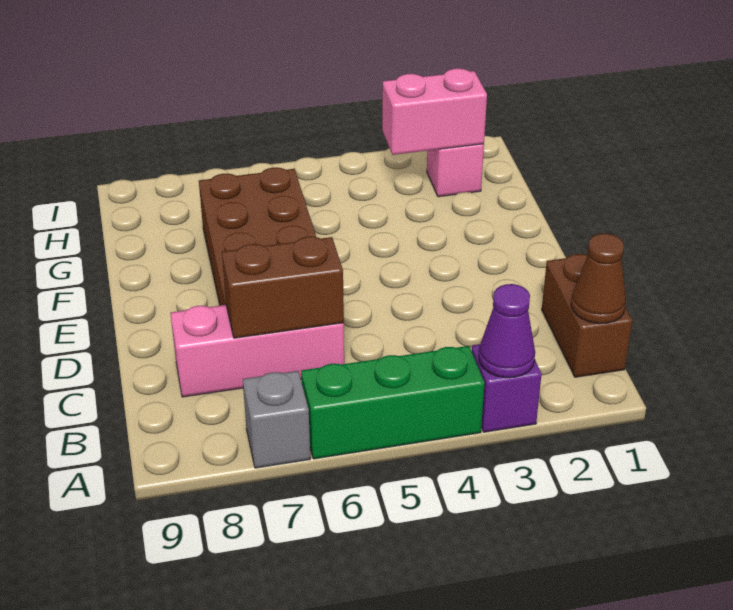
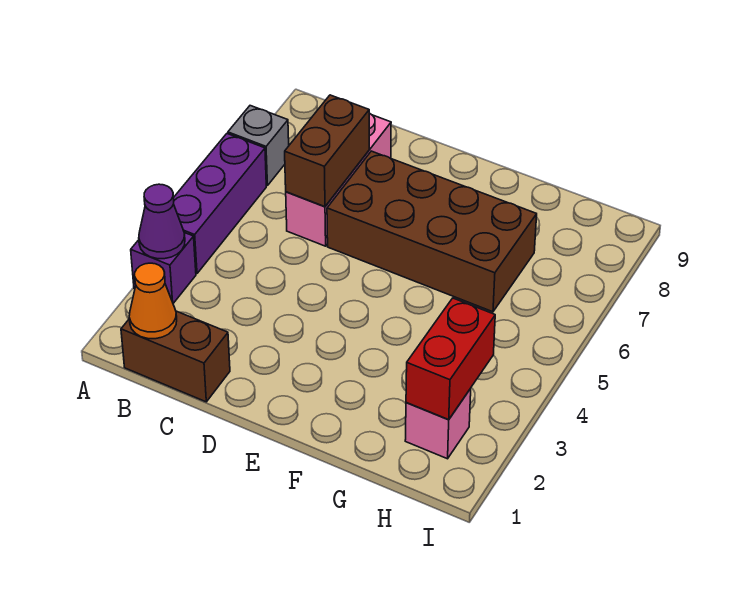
green 1x3 brick [301,346,485,459] -> purple 1x3 brick [174,134,266,274]
brown 1x1 cone [571,234,626,324] -> orange 1x1 cone [129,263,177,339]
pink 1x2 brick [382,68,487,155] -> red 1x2 brick [406,298,495,419]

